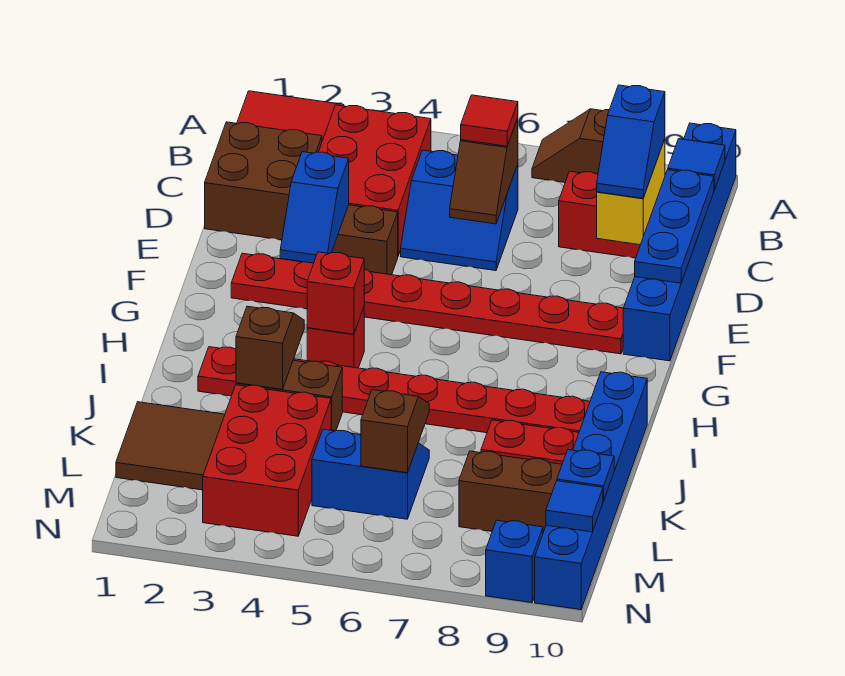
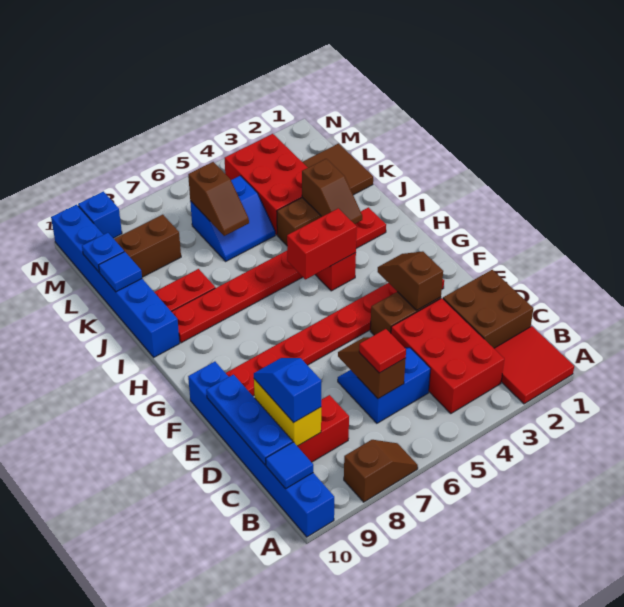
blue 1x2 slope [280,152,349,263] -> brown 1x2 slope [378,252,443,310]
red 1x1 brick [307,252,364,334] -> red 1x2 brick [287,208,357,279]
blue 1x1 tile [546,481,603,532] -> blue 1x1 tile moved to [99,252,142,292]

